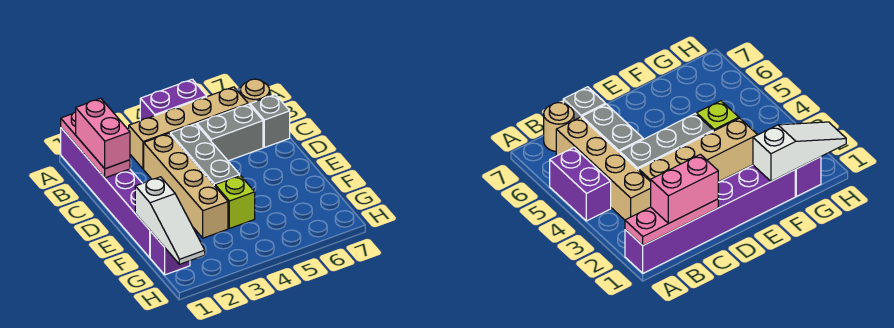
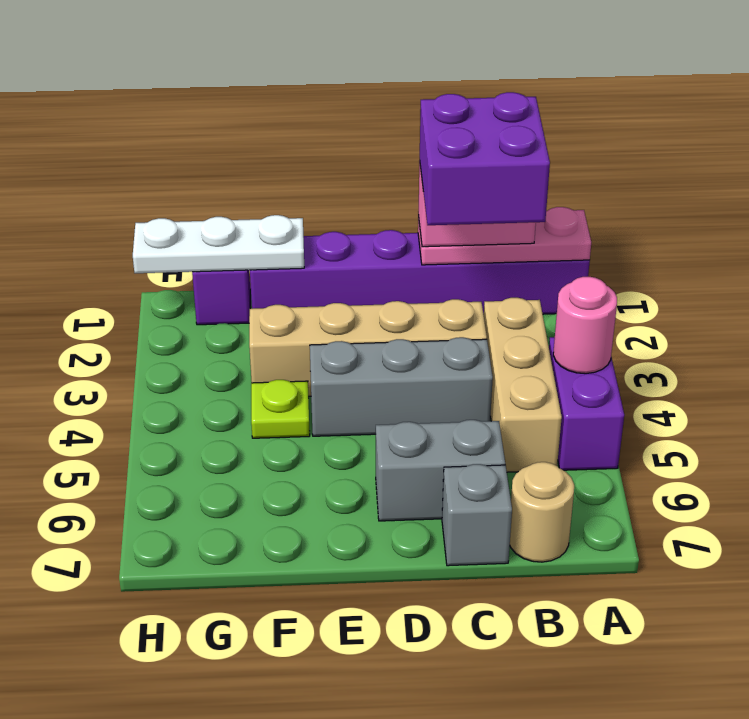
none -> pink 1x1 round brick [553,277,617,374]
none -> purple 2x2 brick [420,92,550,225]
tan 1x4 brick [129,87,248,169] -> tan 1x3 brick [484,298,562,472]
grey 1x2 brick [197,104,263,161] -> grey 1x2 brick turned to [376,420,505,521]
white 1x3 slope [135,177,205,264] -> white 1x3 plate [133,215,304,273]
lime 1x1 brick [215,176,255,228] -> lime 1x1 plate [251,380,310,438]

